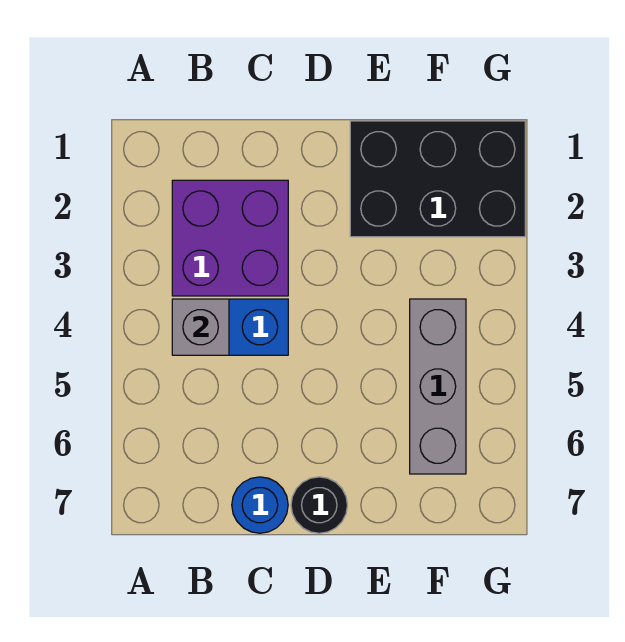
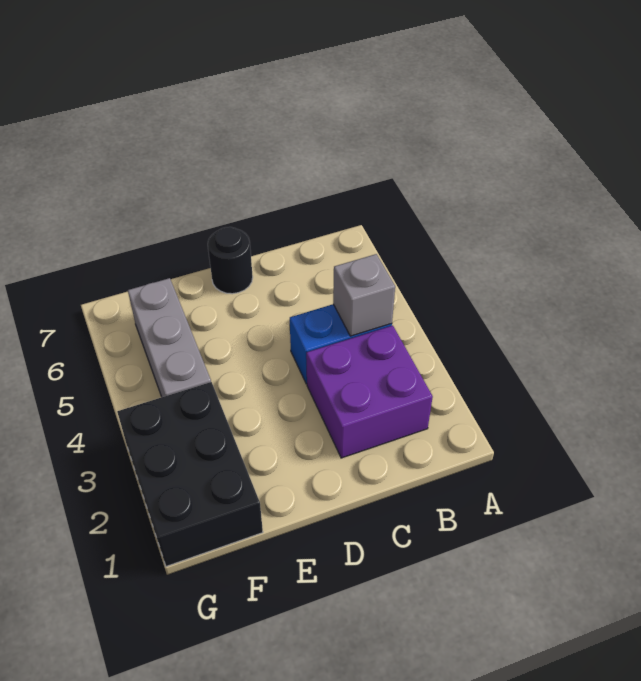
blue 1x1 round brick [232,477,288,533] -> none
black 2x3 brick [350,121,525,237] -> black 2x3 brick turned to [117,382,263,566]

